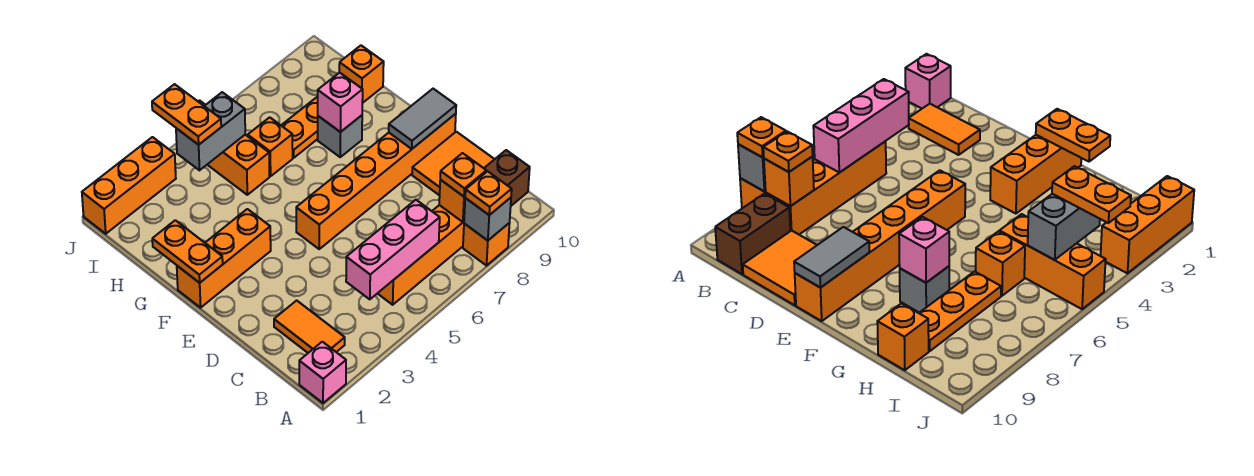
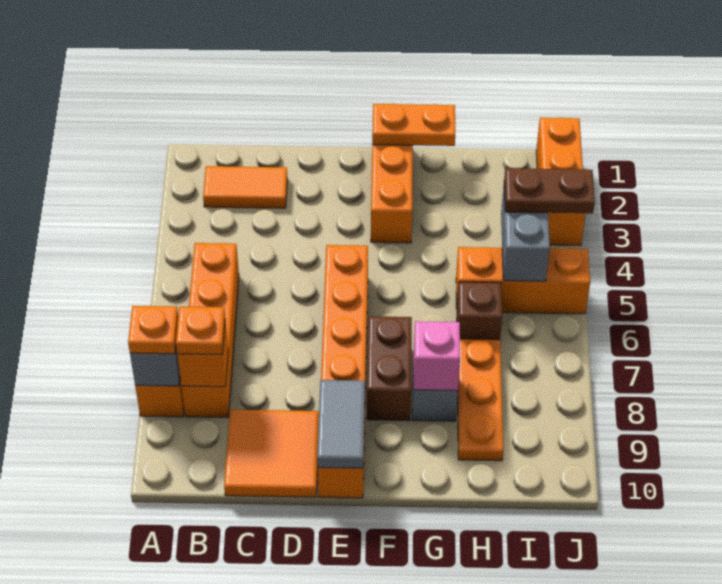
pink 1x1 brick [299,342,346,403] -> none
pink 1x3 brick [346,200,440,299] -> none
brown 1x2 brick [484,150,530,206] -> brown 1x2 brick moved to [367,316,412,421]
orange 1x1 brick [248,117,293,176] -> brown 1x1 brick [457,282,502,340]
orange 1x1 brick [339,46,384,103] -> none
orange 1x2 plate [152,84,221,145] -> brown 1x2 plate [504,168,595,213]

